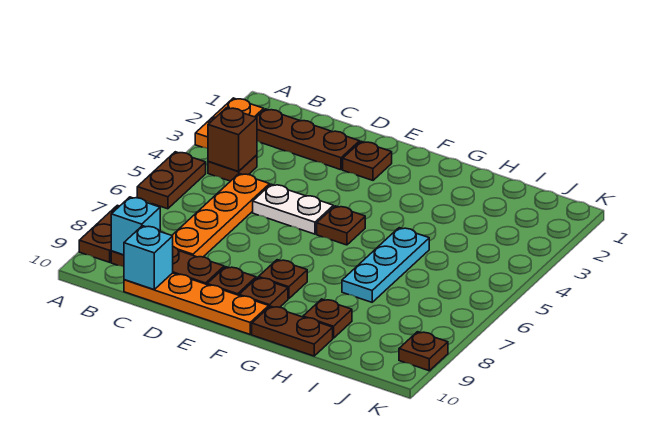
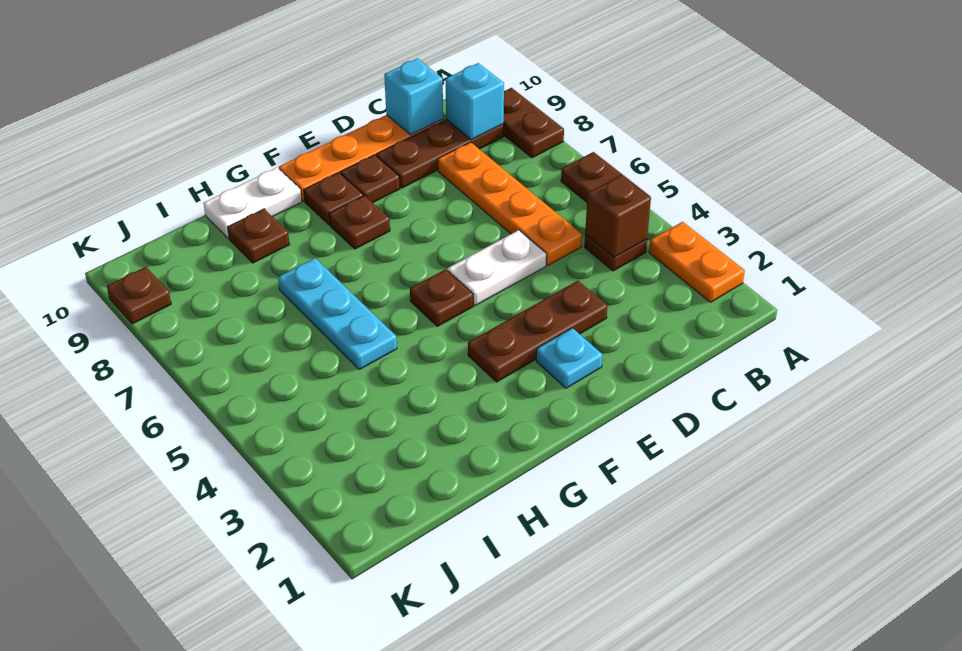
brown 1x3 plate [256,109,360,170] -> brown 1x3 plate moved to [468,281,607,382]
brown 1x1 plate [343,141,392,180] -> cyan 1x1 plate [536,328,603,388]
brown 1x2 plate [252,306,333,356] -> white 1x2 plate [203,168,302,238]

